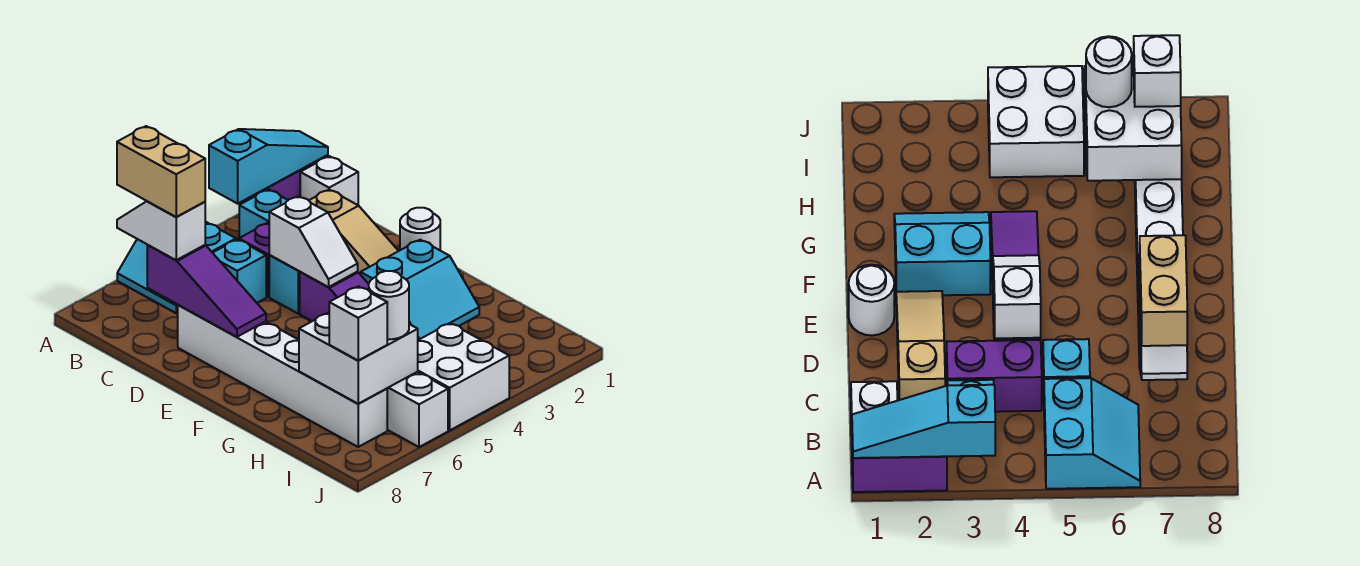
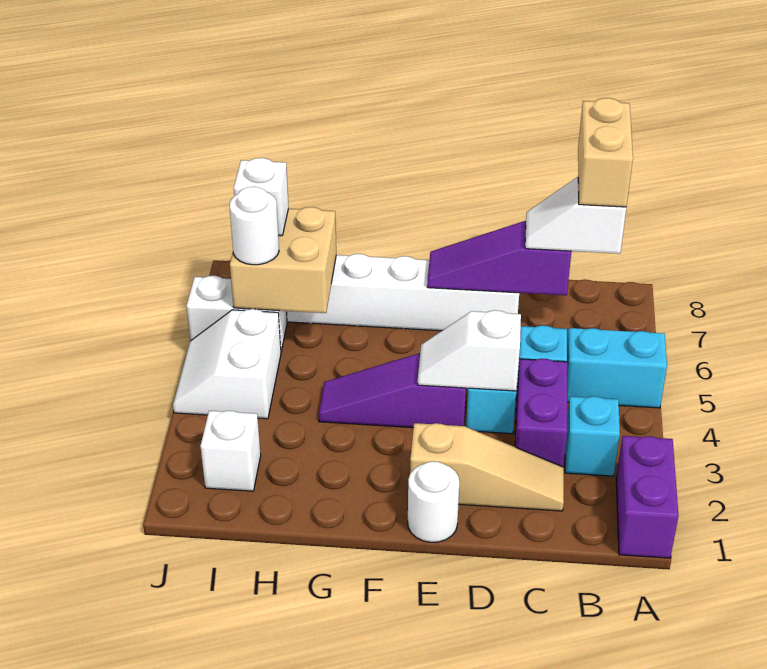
cyan 1x3 slope [209,129,328,204] -> none
white 1x1 brick [300,156,358,205] -> white 1x1 brick moved to [200,411,261,491]
white 1x2 slope [117,201,205,260] -> white 1x2 slope turned to [525,177,626,254]
tan 1x2 brick [117,126,205,217] -> tan 1x2 brick turned to [578,98,633,207]
tan 1x3 slope [309,190,398,275] -> tan 1x3 slope turned to [410,423,564,511]
cyan 2x2 slope [361,240,479,340] -> none
white 2x2 brick [299,312,418,404] -> tan 2x2 brick [230,207,336,313]
white 2x2 brick [418,323,509,430] -> white 2x2 slope [173,309,281,419]

